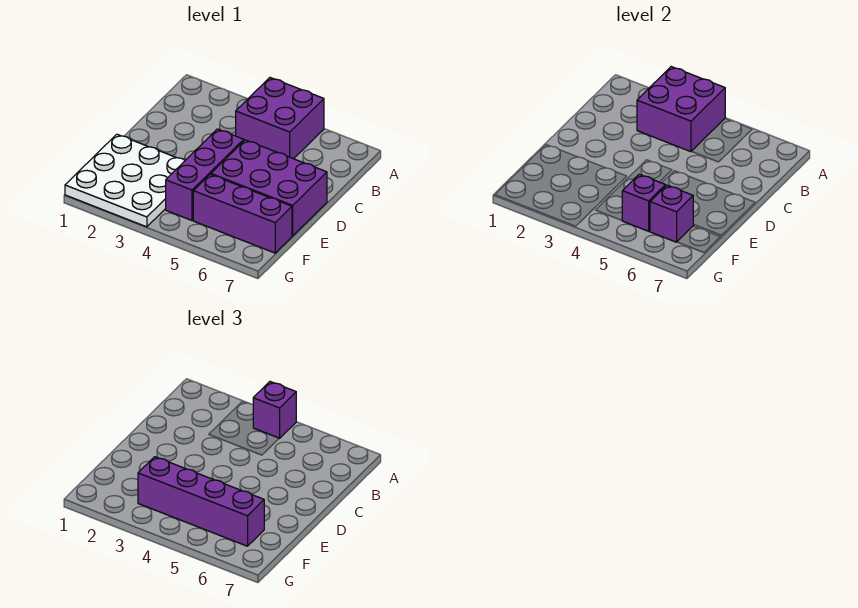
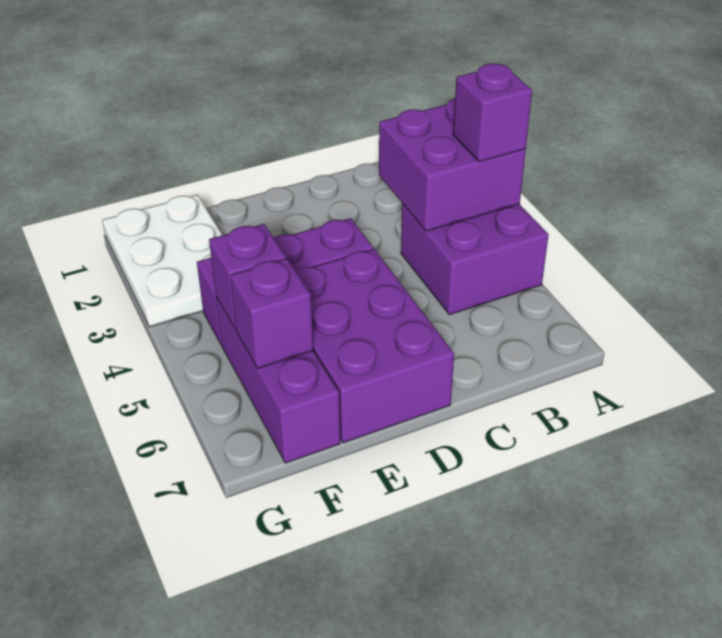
white 3x3 plate [65,134,185,227] -> white 2x3 plate [102,195,222,327]
purple 1x4 brick [138,457,264,546] -> none

